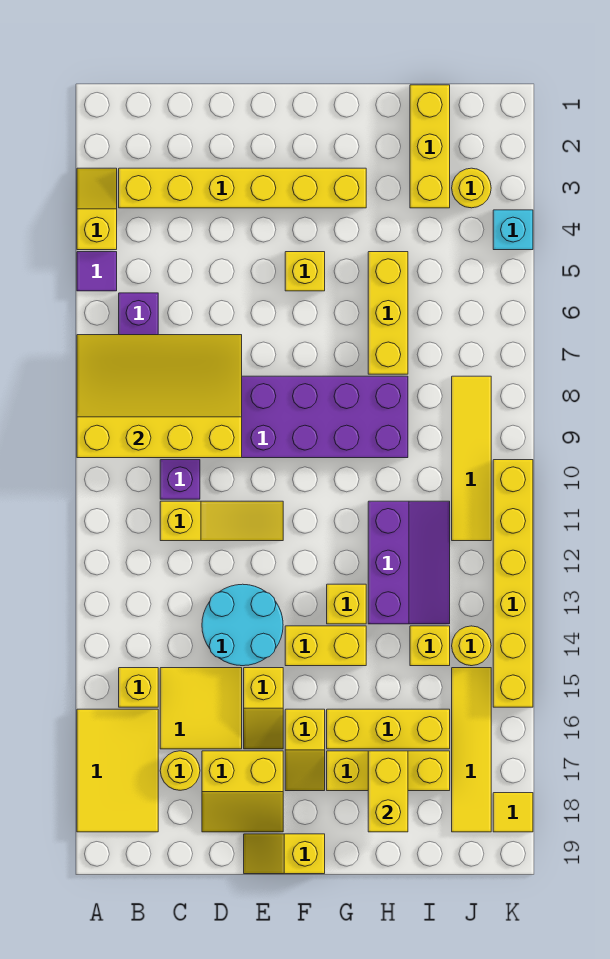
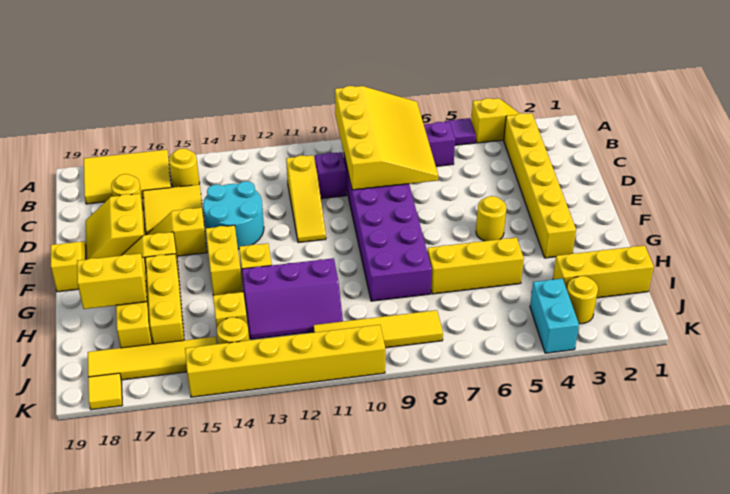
yellow 1x1 brick [119,668,158,707] -> yellow 1x1 round brick [169,148,200,187]
yellow 1x1 brick [285,252,325,291] -> yellow 1x1 round brick [476,196,507,241]
cyan 1x1 brick [493,210,533,250] -> cyan 1x2 brick [530,279,579,353]

